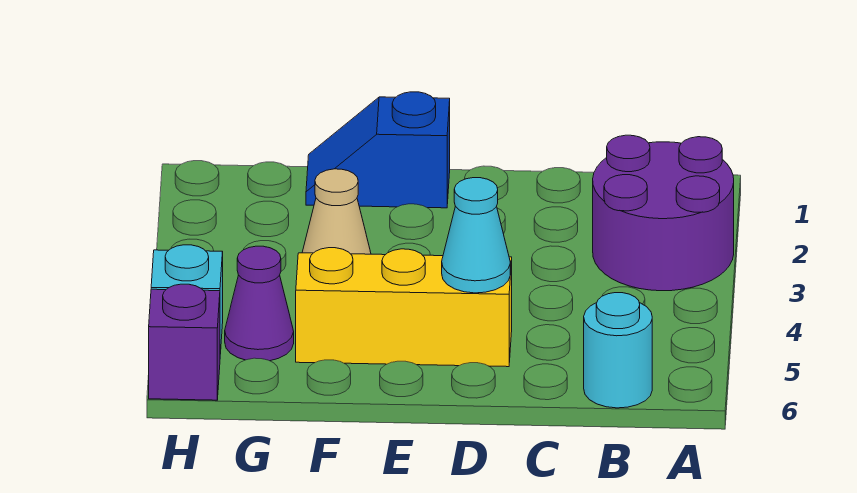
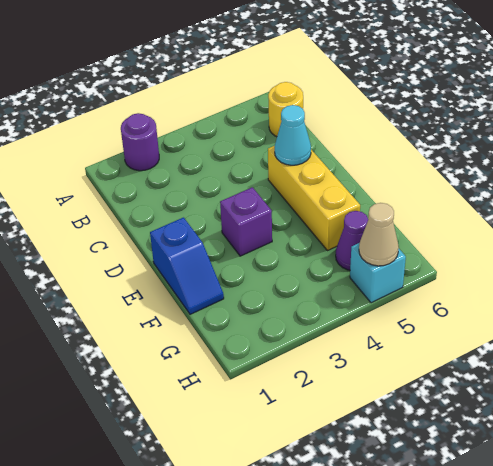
purple 2x2 round brick [593,135,734,291] -> purple 1x1 round brick [121,113,159,171]
cyan 1x1 round brick [584,293,652,408] -> yellow 1x1 round brick [268,82,303,137]
tan 1x1 cone [302,169,371,254] -> tan 1x1 cone moved to [359,203,399,266]
purple 1x1 brick [149,284,220,400] -> purple 1x1 brick moved to [220,187,272,256]

